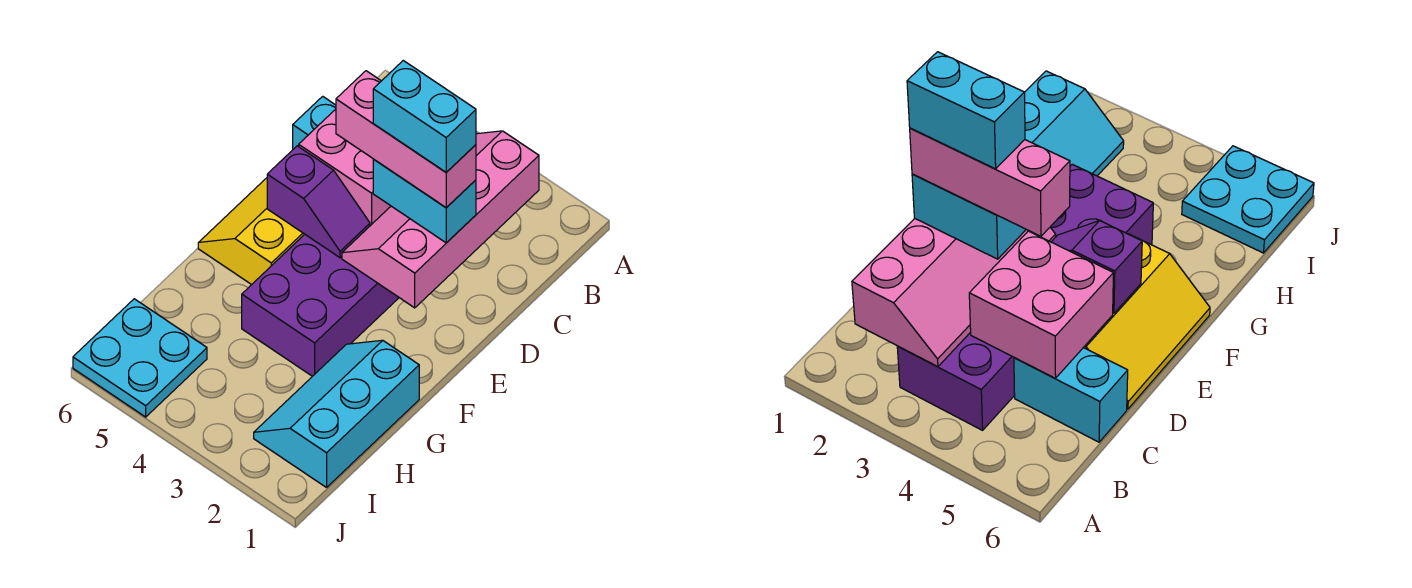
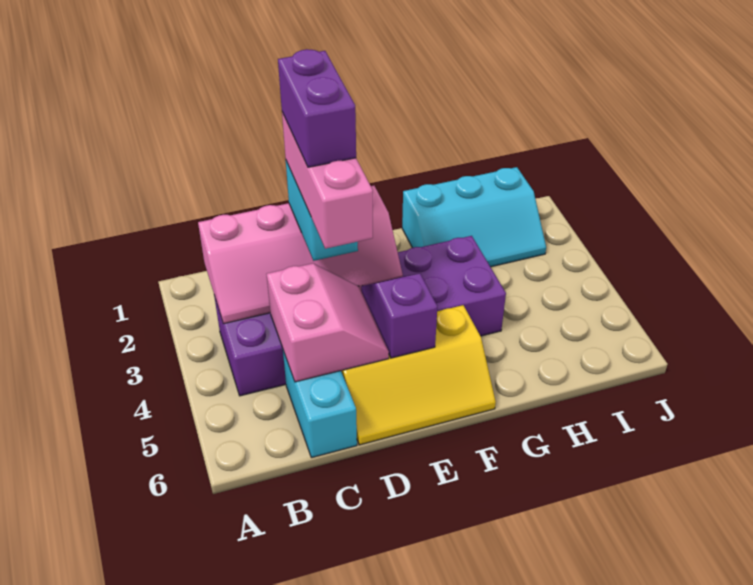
pink 2x2 brick [299,109,391,226] -> pink 2x2 slope [267,263,389,382]
cyan 1x2 brick [373,61,476,172] -> purple 1x2 brick [278,49,356,167]
cyan 2x2 plate [73,299,207,417] -> none

